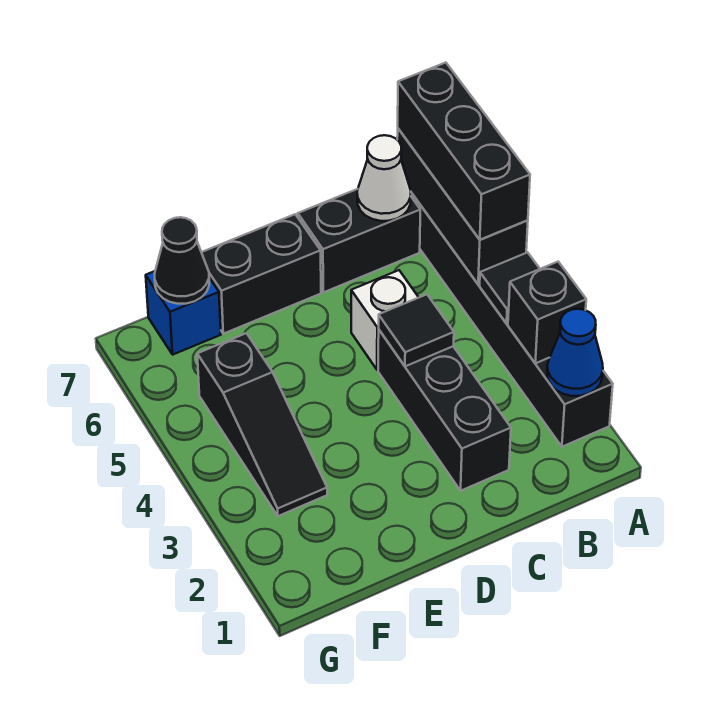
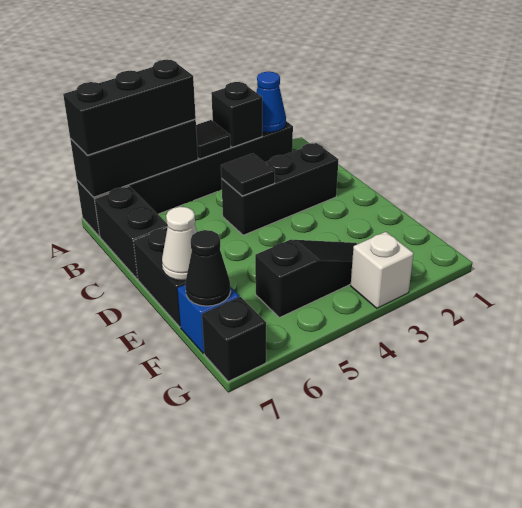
white 1x1 cone [357,135,411,221] -> white 1x1 cone moved to [162,207,197,281]
white 1x1 brick [351,270,419,370] -> white 1x1 brick moved to [351,232,414,308]
none -> black 1x1 brick [202,297,266,381]

